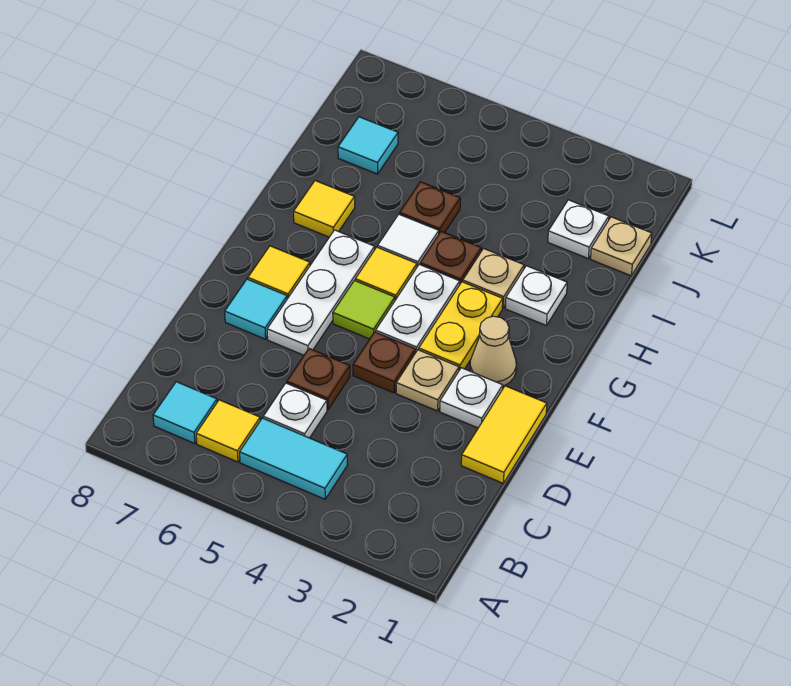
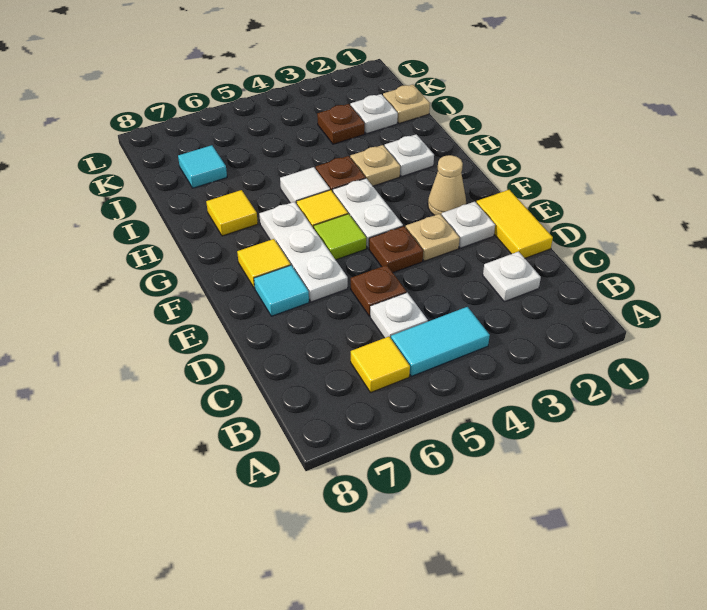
cyan 1x1 tile [153,382,217,444] -> none
none -> white 1x1 plate [483,252,541,302]
yellow 1x2 plate [419,282,503,370] -> none
brown 1x1 plate [400,182,460,233] -> brown 1x1 plate moved to [317,104,365,144]

